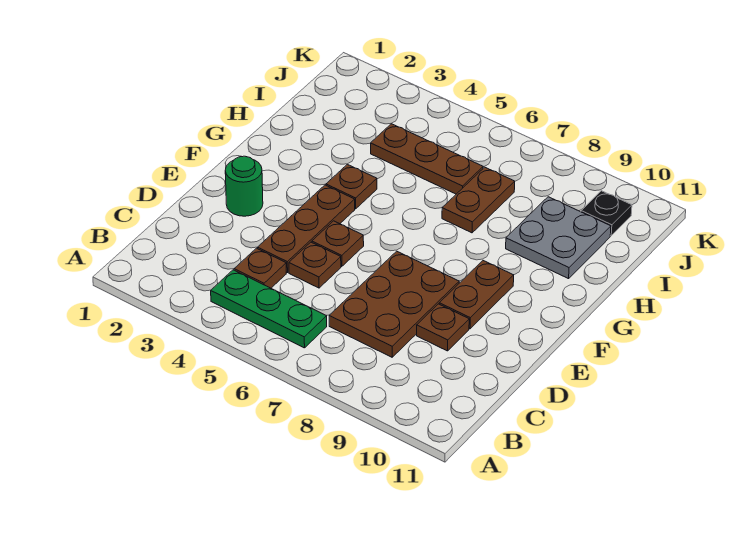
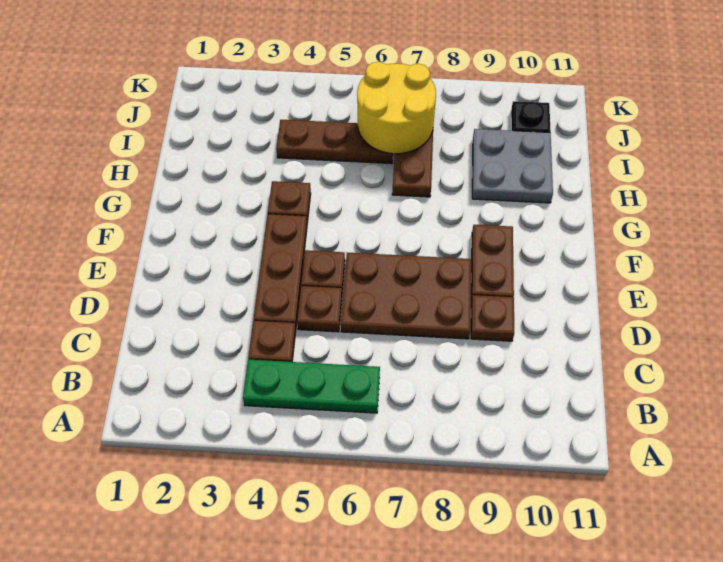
brown 2x3 plate [329,251,459,357] -> brown 2x3 plate turned to [341,253,471,339]
green 1x1 round brick [225,156,263,216] -> none
none -> yellow 2x2 round brick [357,62,436,154]

